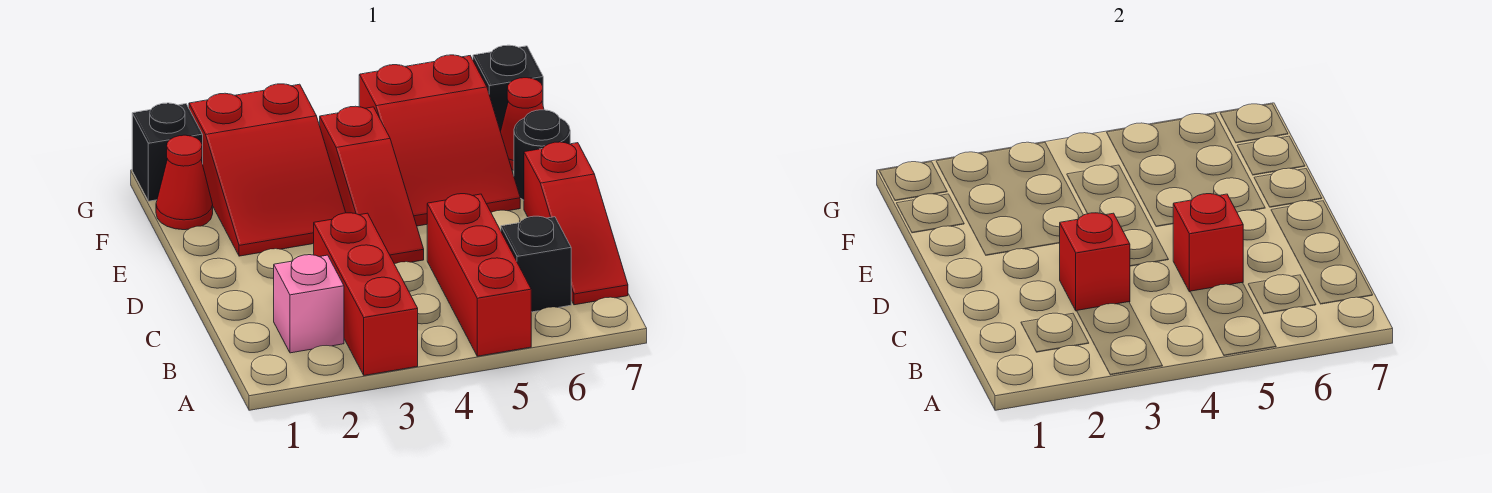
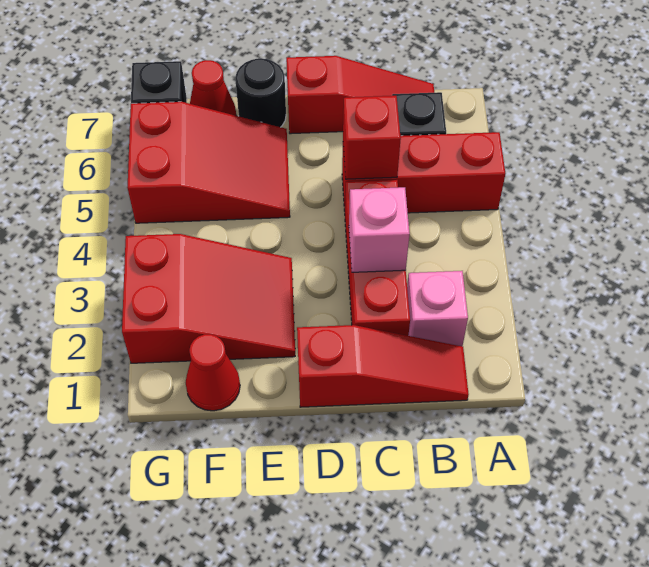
red 1x3 brick [314,213,418,375] -> red 1x3 brick turned to [345,180,410,336]
red 1x1 brick [1060,213,1130,311] -> pink 1x1 brick [349,187,410,272]
red 1x3 slope [320,106,424,264] -> red 1x3 slope moved to [297,325,469,407]
black 1x1 brick [132,103,203,201] -> none

